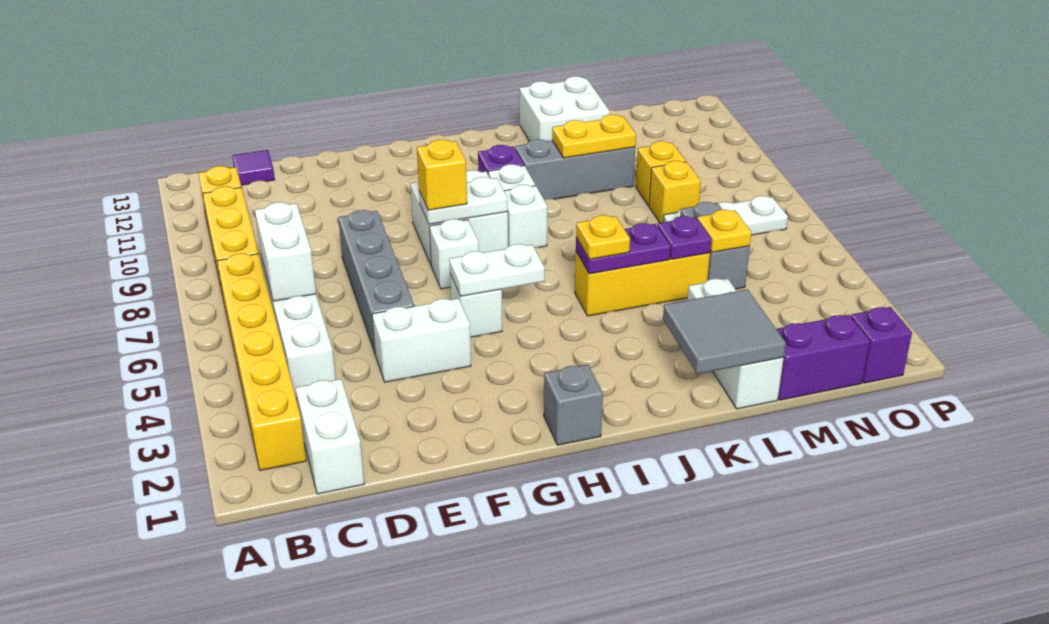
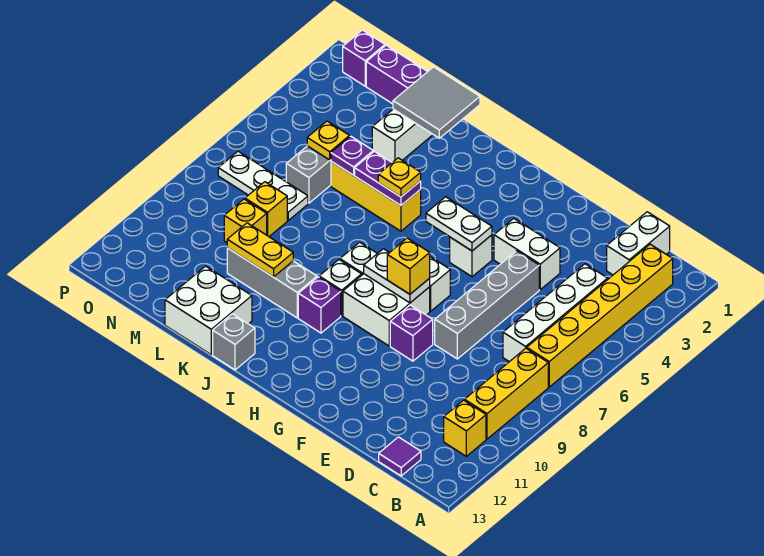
white 1x2 brick [255,202,316,301] -> none
none -> purple 1x1 brick [390,305,433,361]
grey 1x1 brick [544,365,603,445] -> grey 1x1 brick moved to [213,314,255,370]

